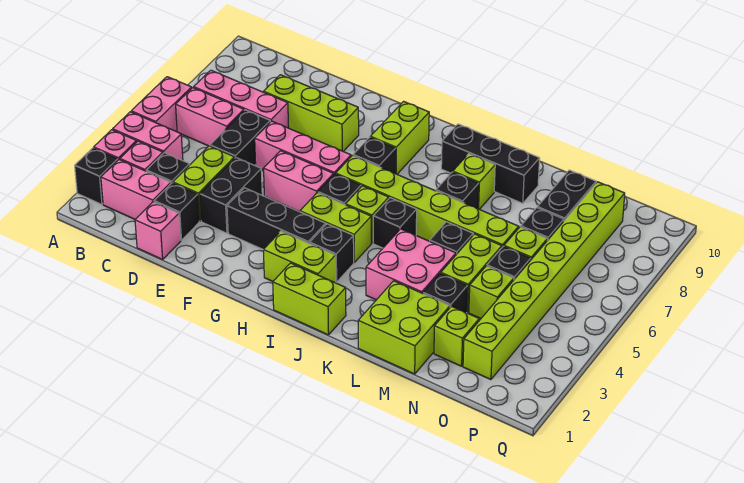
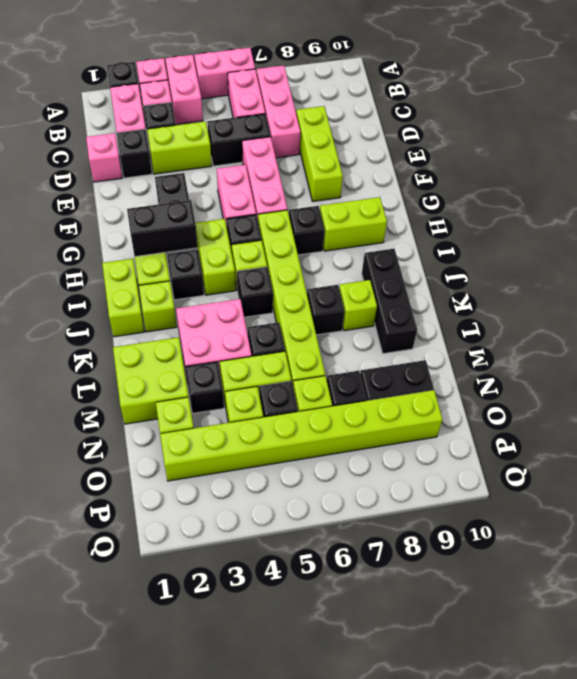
black 1x2 brick [200,158,262,233] -> black 1x2 brick moved to [127,200,198,257]
none -> lime 1x1 brick [139,281,177,332]

